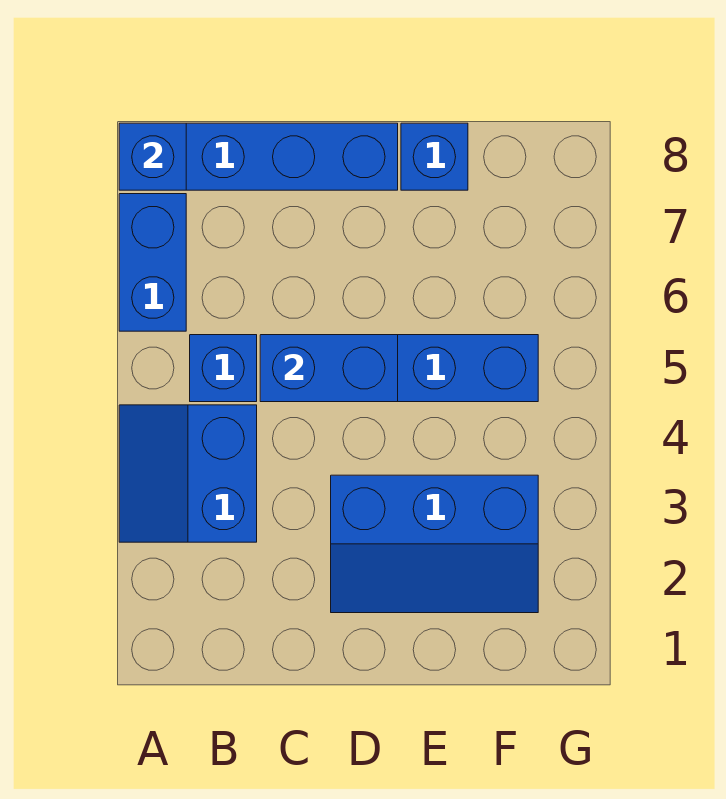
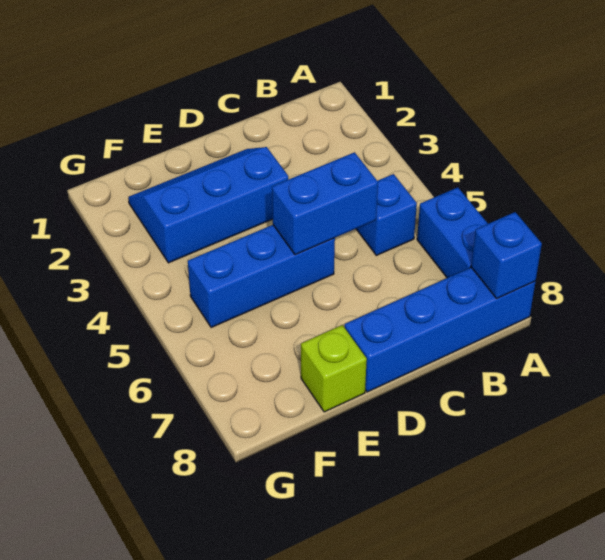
blue 2x2 slope [119,405,257,542] -> none
blue 1x1 brick [401,123,468,190] -> lime 1x1 brick [301,325,367,412]

